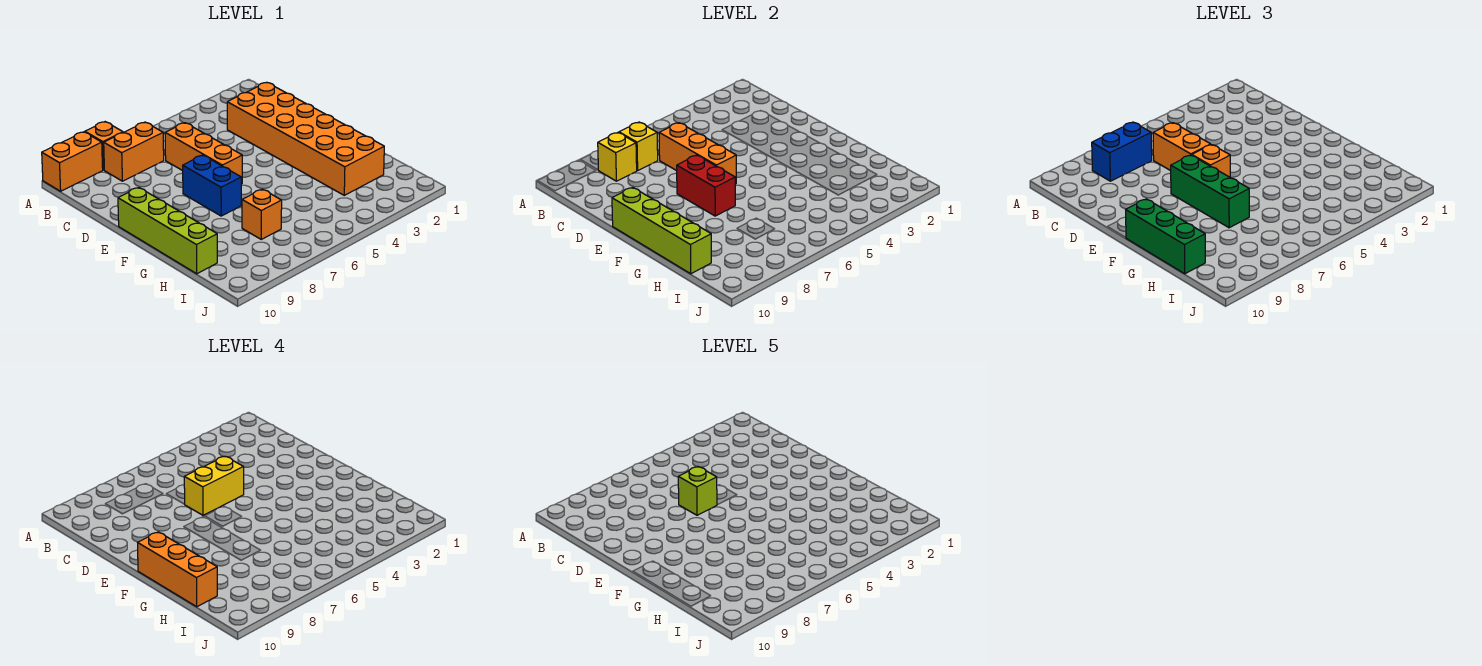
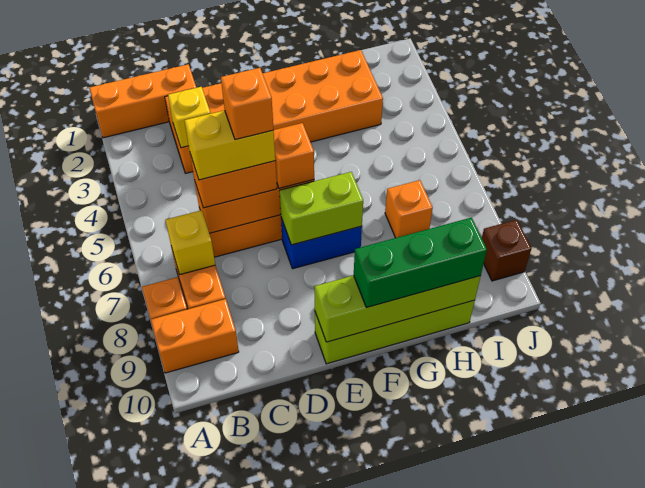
orange 1x2 brick [42,132,103,191] -> orange 1x2 brick turned to [151,299,239,373]
blue 1x2 brick [1092,122,1152,181] -> none
yellow 1x1 brick [598,133,637,181] -> yellow 1x1 brick moved to [168,87,210,148]
yellow 1x2 brick [184,457,244,515] -> yellow 1x2 brick turned to [184,110,275,180]
lime 1x1 brick [678,467,717,515] -> orange 1x1 brick [221,68,274,140]
red 1x2 brick [677,155,735,216] -> lime 1x2 brick [280,172,363,245]
green 1x3 brick [1171,155,1249,228] -> none
orange 1x3 brick [138,532,217,607] -> orange 1x3 brick moved to [89,64,196,138]
none -> brown 1x1 brick [482,220,531,281]

